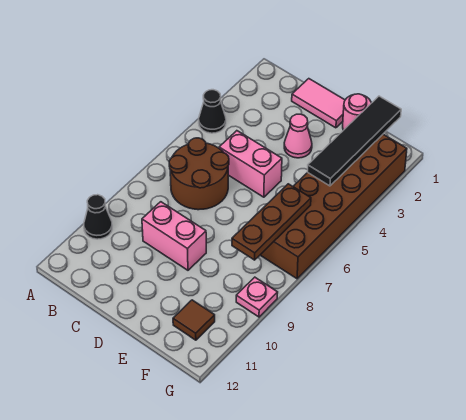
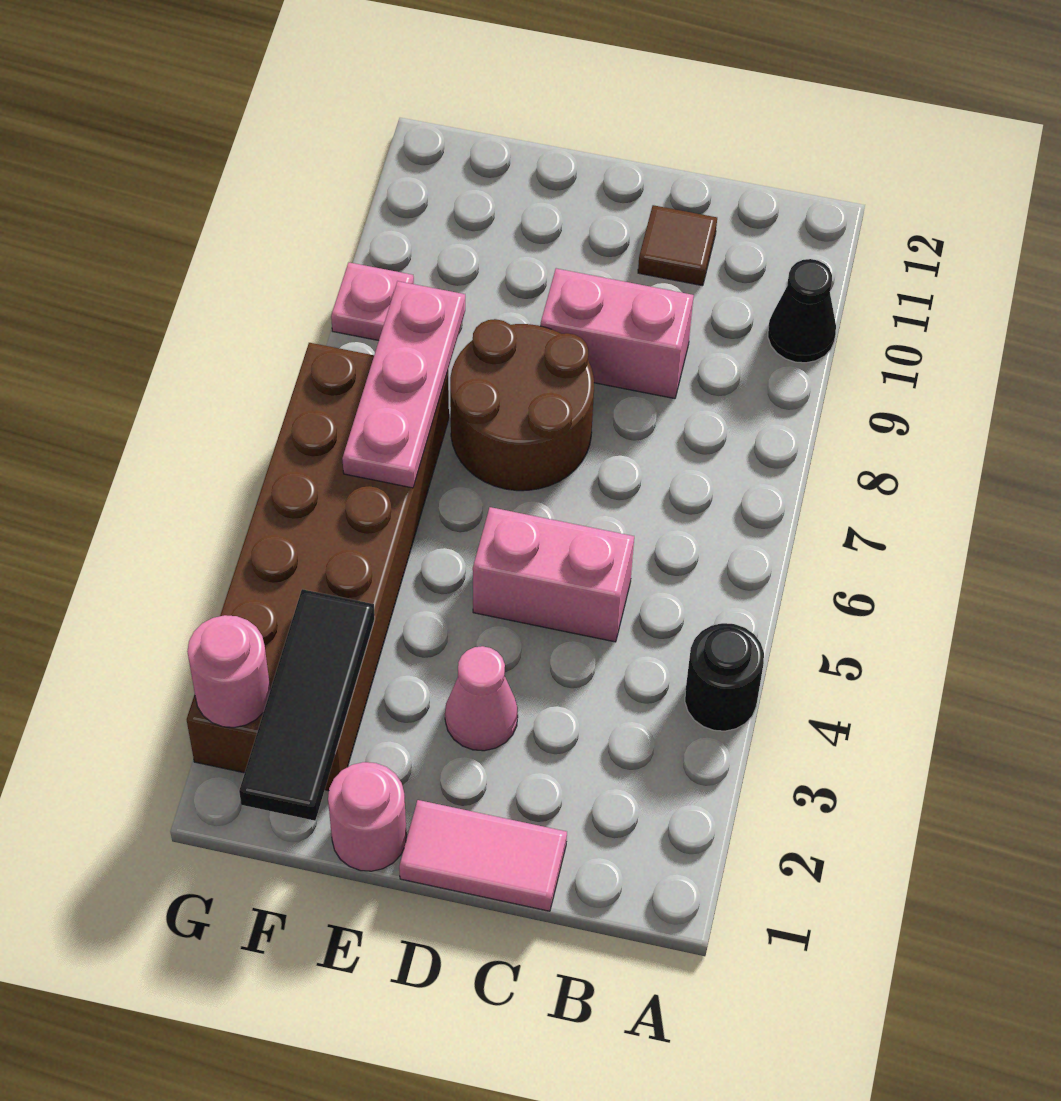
black 1x1 cone [199,90,226,133] -> black 1x1 round brick [685,623,764,731]
brown 2x2 round brick [169,138,229,210] -> brown 2x2 round brick moved to [450,319,594,491]
black 1x4 tile [308,96,401,186] -> black 1x3 tile [239,589,375,821]
brown 1x3 plate [232,184,311,260] -> pink 1x3 plate [342,281,465,488]
brown 1x1 tile [173,300,215,340] -> brown 1x1 tile moved to [638,205,717,286]
none -> pink 1x1 round brick [187,615,270,727]

